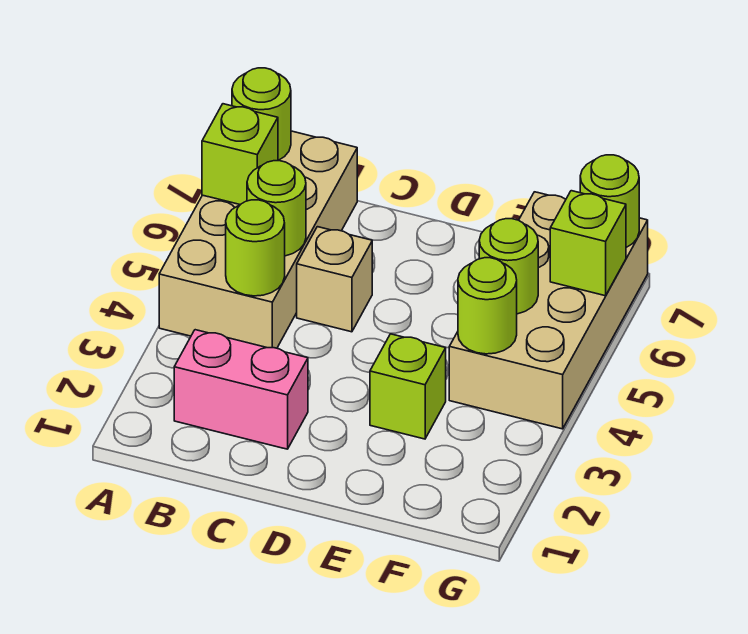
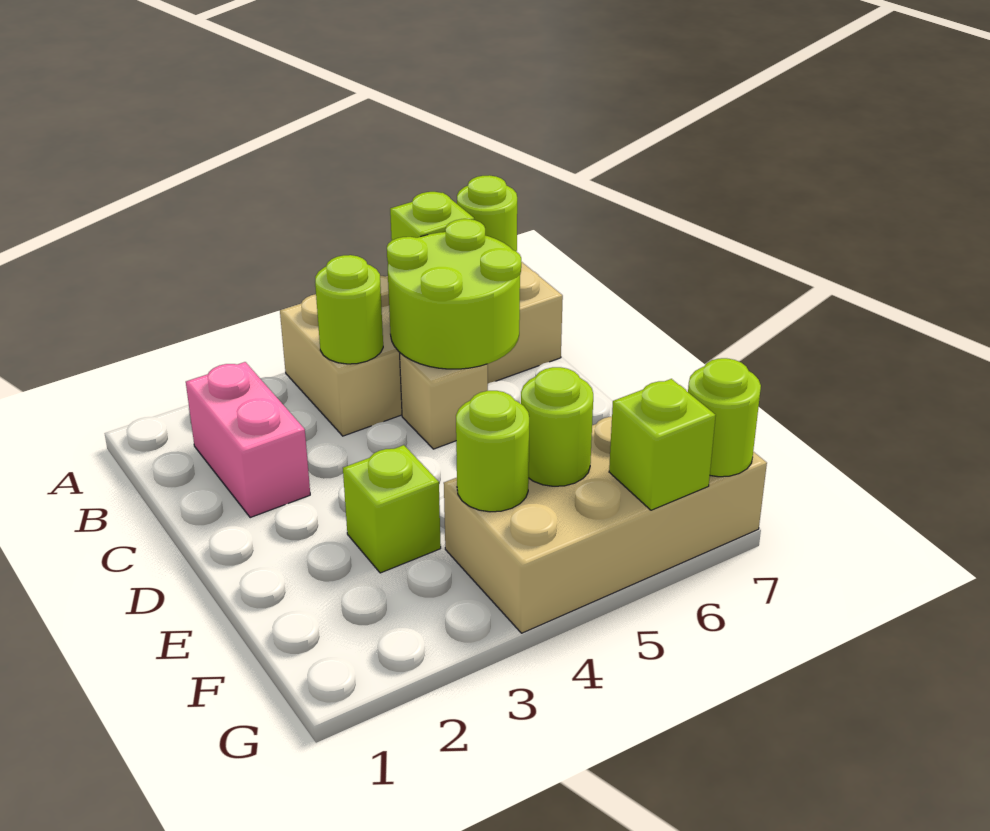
lime 1x1 round brick [247,161,306,256] -> lime 2x2 round brick [387,219,521,369]

